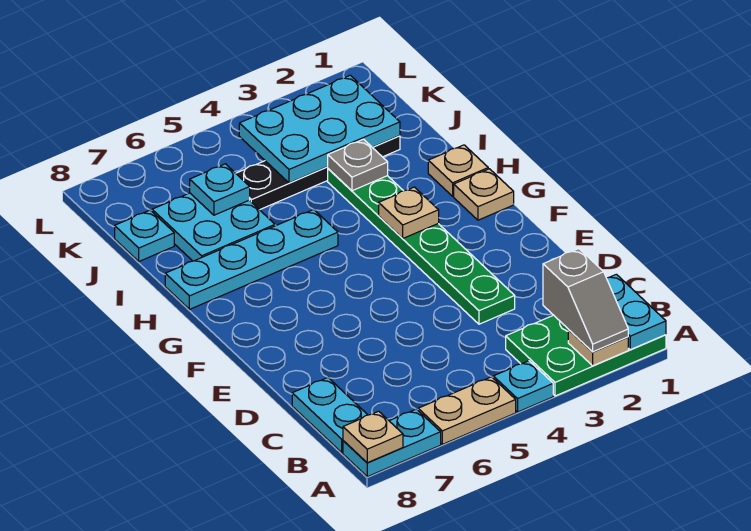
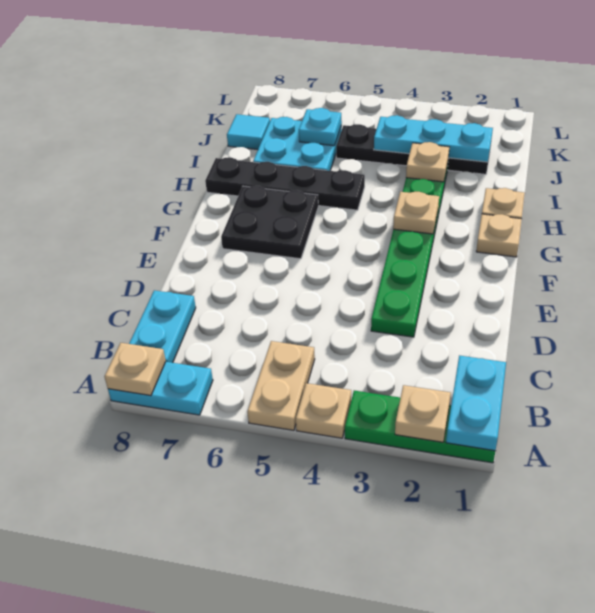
green 2x3 plate [506,315,666,396] -> green 1x3 plate [345,391,495,463]
grey 1x2 slope [543,249,628,352] -> none
cyan 1x1 plate [493,361,553,412] -> tan 1x1 plate [296,383,351,438]
tan 1x2 plate [418,377,516,444] -> tan 1x2 plate turned to [247,341,315,430]
none -> black 2x2 plate [221,186,318,259]
cyan 1x4 plate [165,209,338,309] -> black 1x4 plate [205,158,365,210]
grey 1x1 plate [328,139,388,191] -> tan 1x1 plate [406,142,449,182]
cyan 2x3 plate [239,75,400,183] -> cyan 1x3 plate [374,115,493,162]
cyan 1x1 plate [115,210,174,261] -> cyan 1x1 tile [227,114,270,150]

